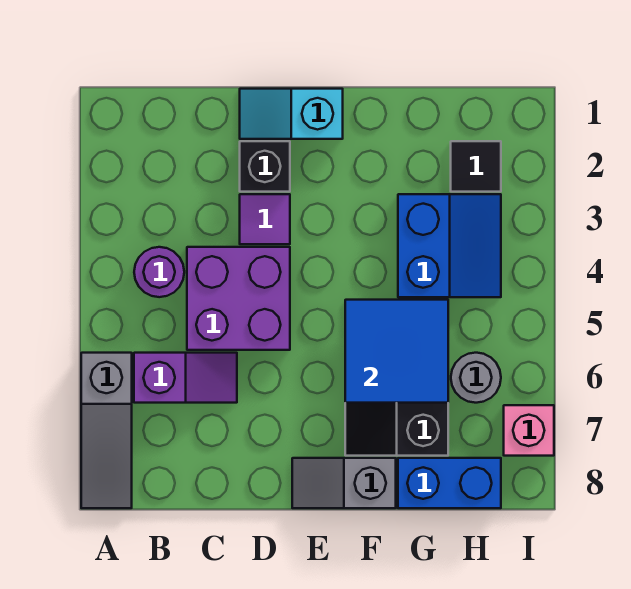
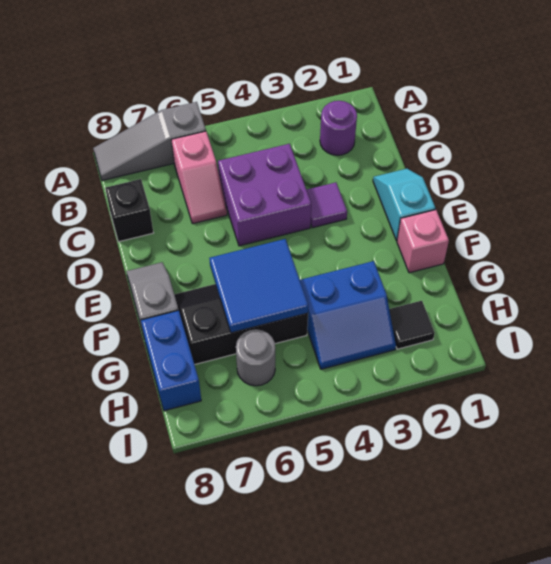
purple 1x1 round brick [134,247,184,297] -> purple 1x1 round brick moved to [320,101,357,155]
purple 1x2 slope [134,353,237,403] -> pink 1x2 slope [171,131,227,224]
black 1x1 brick [240,141,290,192] -> black 1x1 brick moved to [105,179,153,242]
pink 1x1 brick [504,405,554,456] -> pink 1x1 brick moved to [397,210,449,273]

